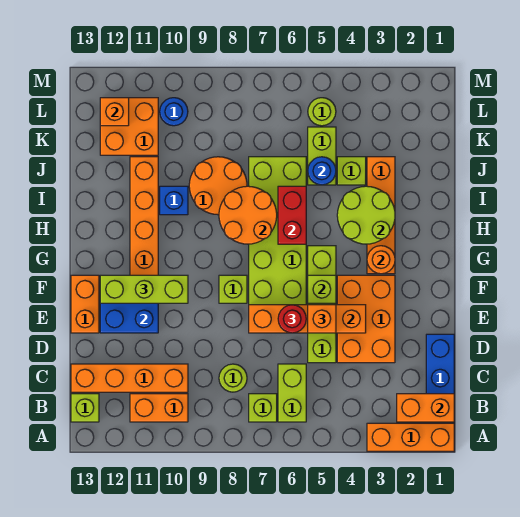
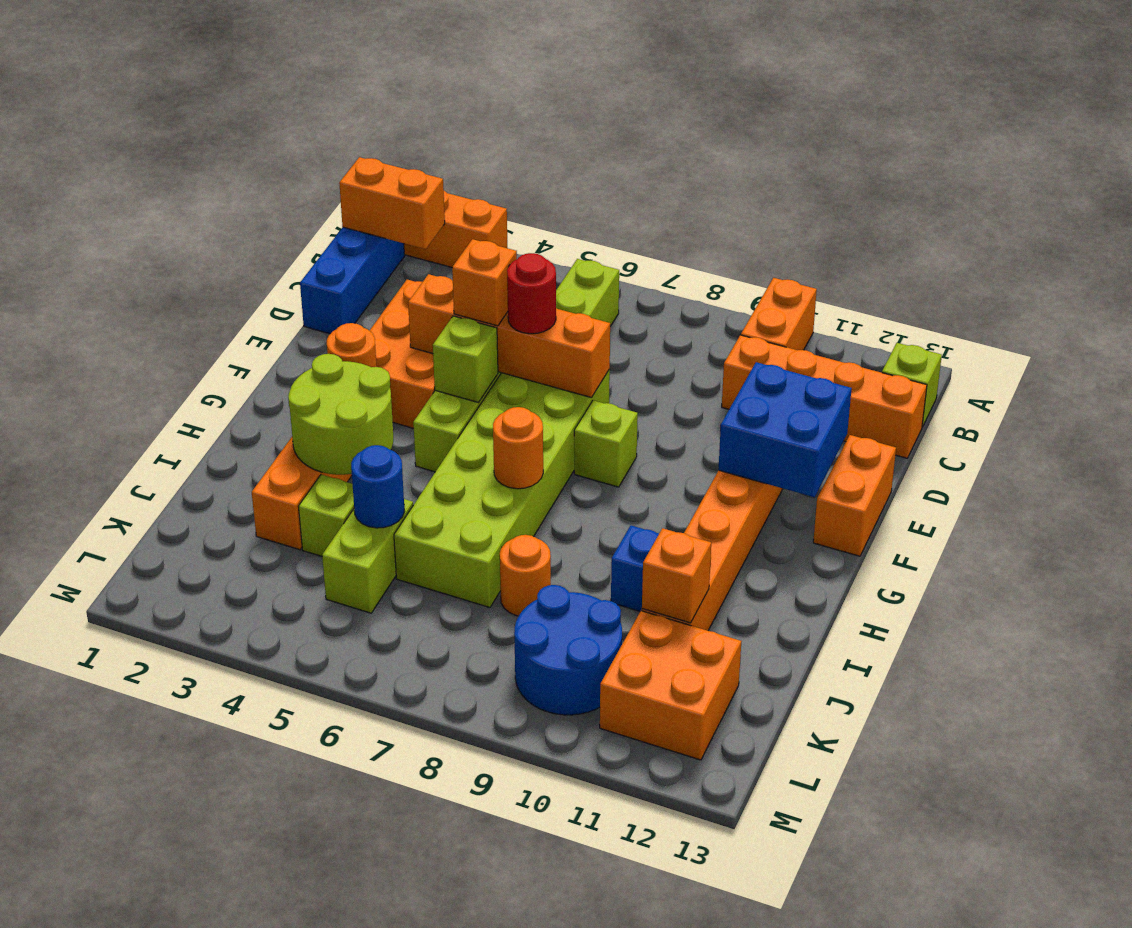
lime 1x1 brick [249,394,277,422] -> none
orange 1x2 brick [130,394,188,422] -> orange 1x2 brick turned to [741,278,817,350]
lime 1x1 round brick [219,364,247,392] -> none
lime 1x3 brick [100,275,188,303] -> none
red 1x2 brick [278,186,306,244] -> none
orange 2x2 round brick [219,186,277,244] -> orange 1x1 round brick [493,407,543,489]
orange 2x2 round brick [189,157,247,215] -> orange 1x1 round brick [500,535,551,616]
lime 1x1 round brick [308,98,336,126] -> none
blue 1x1 round brick [160,98,188,126] -> blue 2x2 round brick [514,585,622,715]
orange 1x1 brick [100,98,129,126] -> orange 1x1 brick moved to [642,528,711,623]

